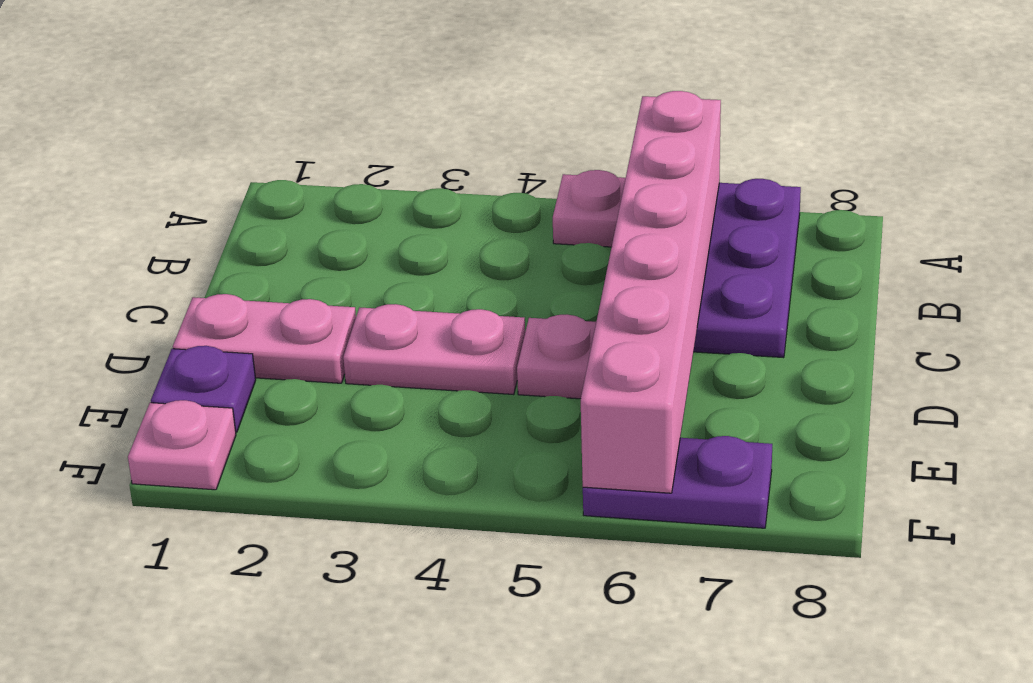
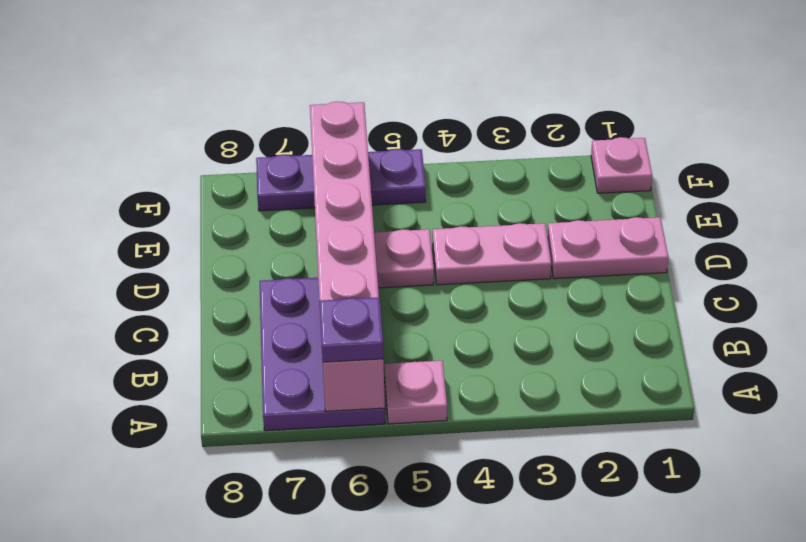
purple 1x1 plate [151,346,256,432] -> purple 1x1 plate moved to [319,297,383,362]
purple 1x2 plate [583,436,772,528] -> purple 1x3 plate [256,149,426,211]

